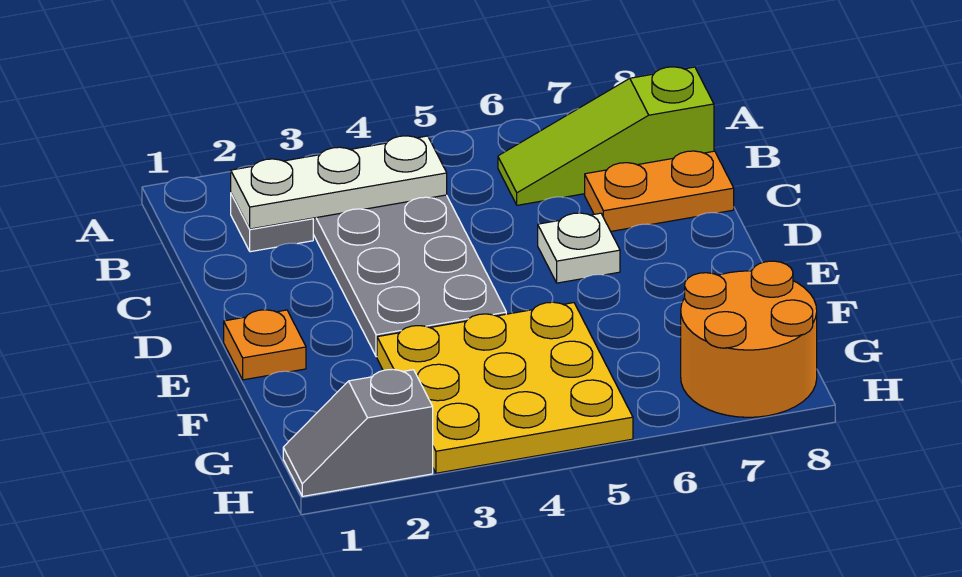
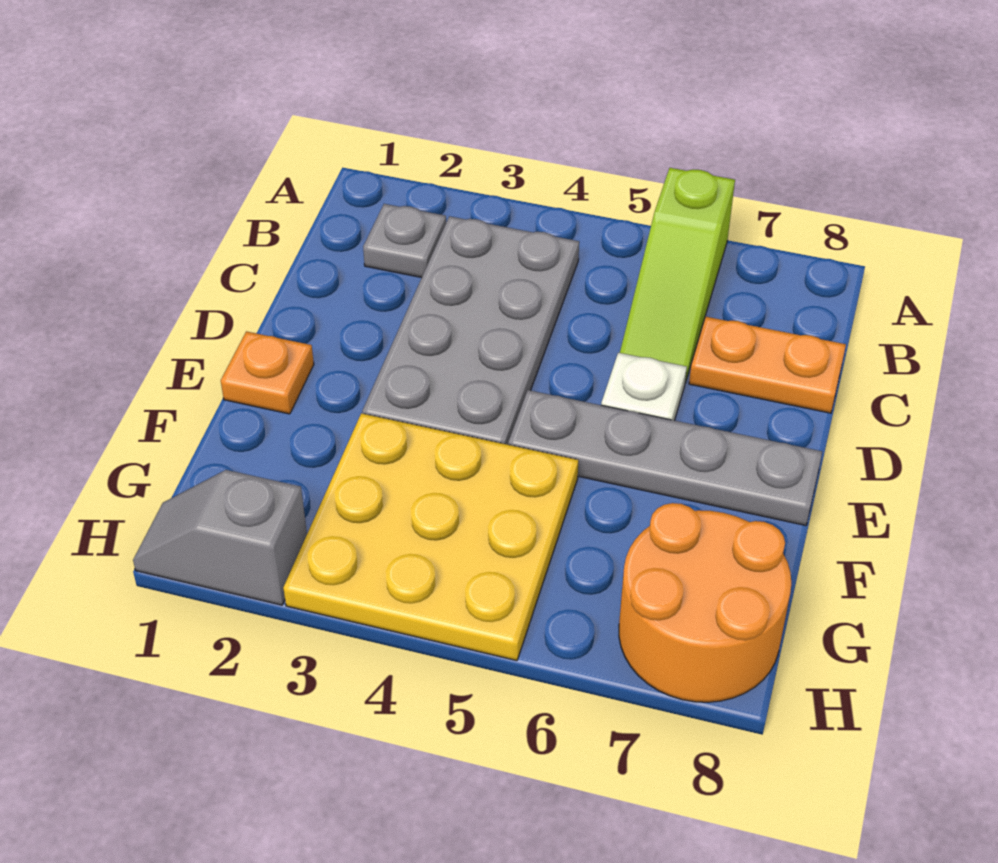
white 1x3 plate [231,136,447,229] -> none
lime 1x3 slope [498,67,714,205] -> lime 1x3 slope turned to [620,168,735,383]
none -> grey 1x4 plate [508,390,822,525]

